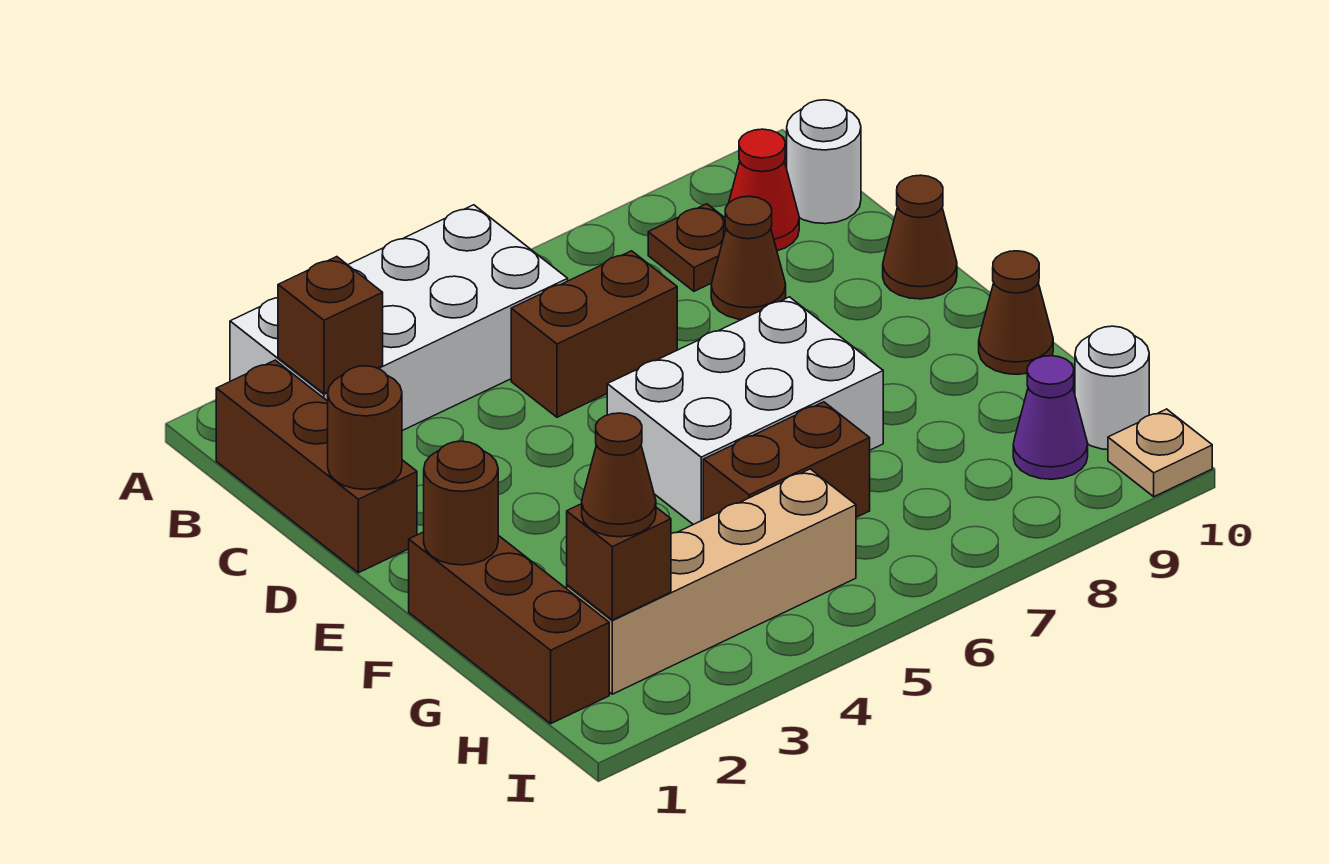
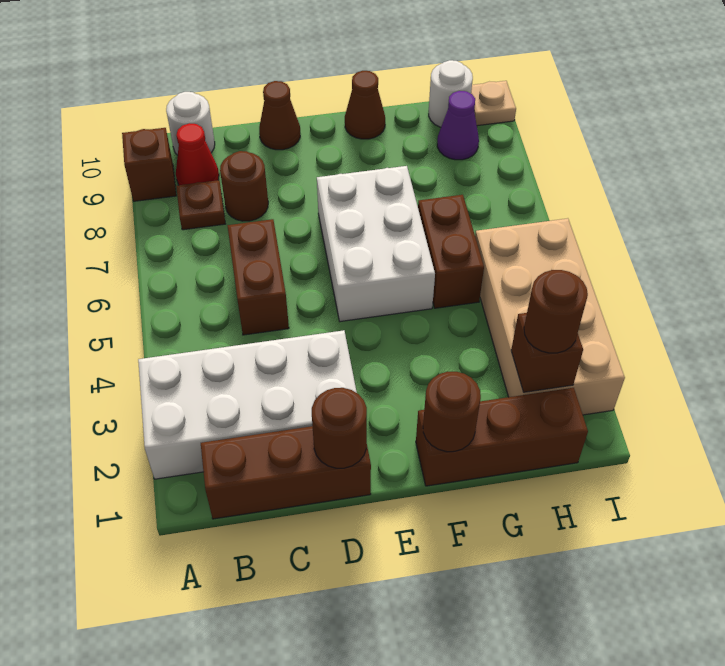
white 2x4 brick [230,205,568,431] -> white 2x4 brick turned to [138,330,357,479]
brown 1x1 brick [278,257,383,394] -> brown 1x1 brick moved to [122,128,176,201]
brown 1x1 cone [711,196,786,320] -> brown 1x1 round brick [220,151,268,221]
tan 1x4 brick [567,469,856,694] -> tan 2x4 brick [475,218,625,415]
brown 1x1 cone [582,413,656,537] -> brown 1x1 round brick [524,270,588,353]

